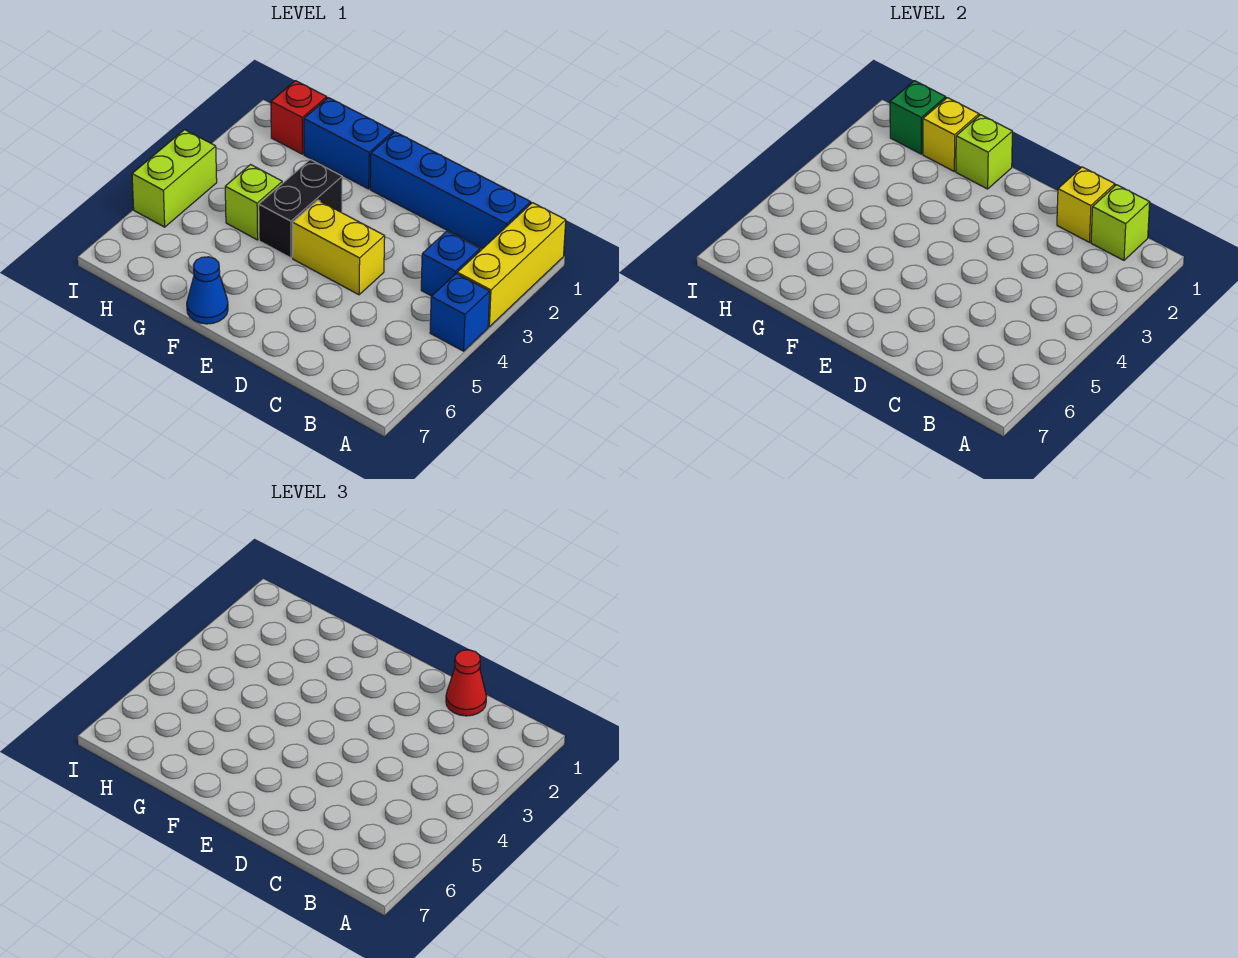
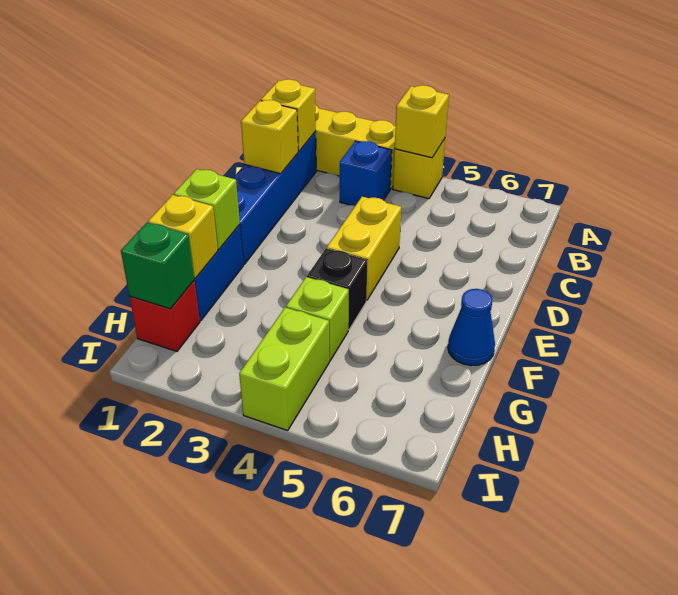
blue 1x1 brick [430,274,490,351] -> yellow 1x1 brick [393,139,445,199]
none -> yellow 1x1 brick [395,85,449,158]
lime 1x1 brick [1091,185,1150,260] -> yellow 1x1 brick [261,79,316,151]
red 1x1 cone [446,650,486,716] -> none
black 1x2 brick [259,160,342,258] -> black 1x1 brick [307,248,367,330]
lime 1x2 brick [132,130,217,227] -> lime 1x2 brick turned to [239,308,329,430]

